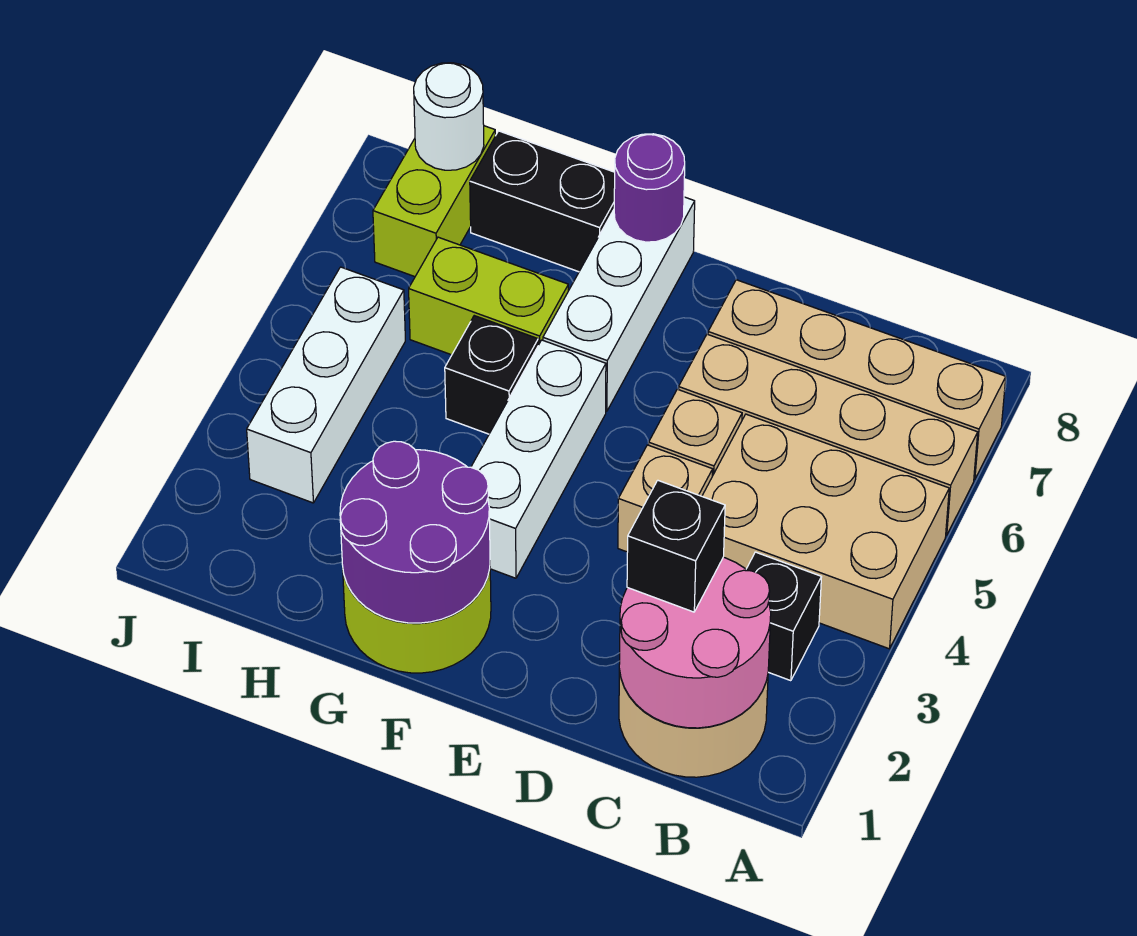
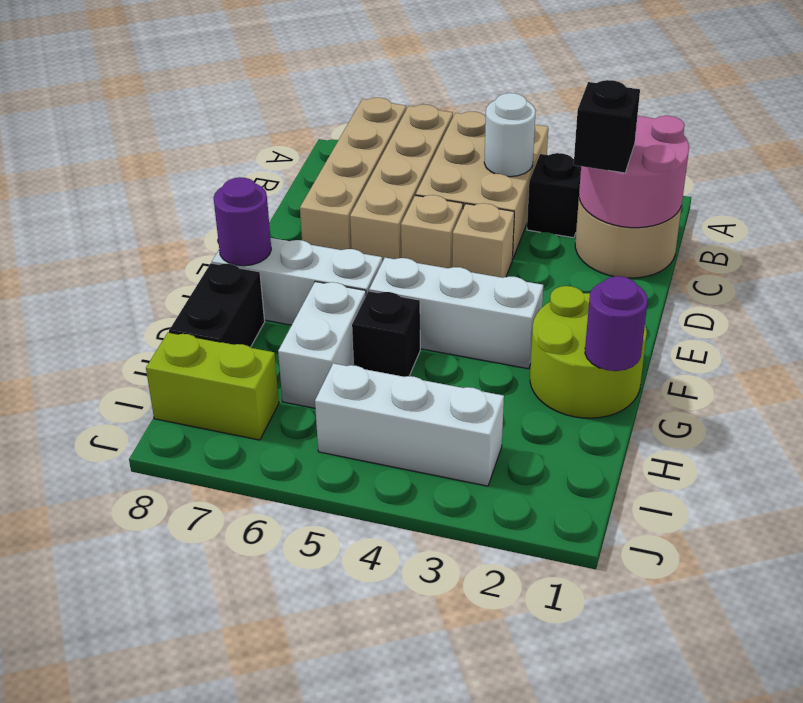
purple 2x2 round brick [340,441,490,623] -> purple 1x1 round brick [585,276,648,371]
lime 1x2 brick [409,237,568,355] -> white 1x2 brick [278,282,366,408]
white 1x1 round brick [414,63,484,170] -> white 1x1 round brick moved to [484,93,536,177]

